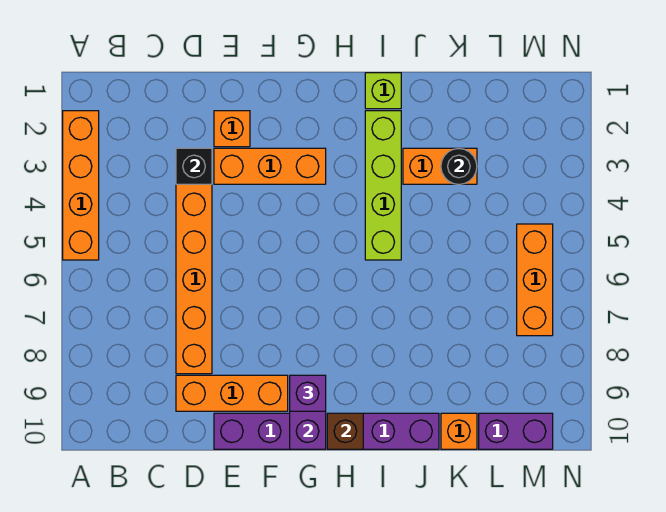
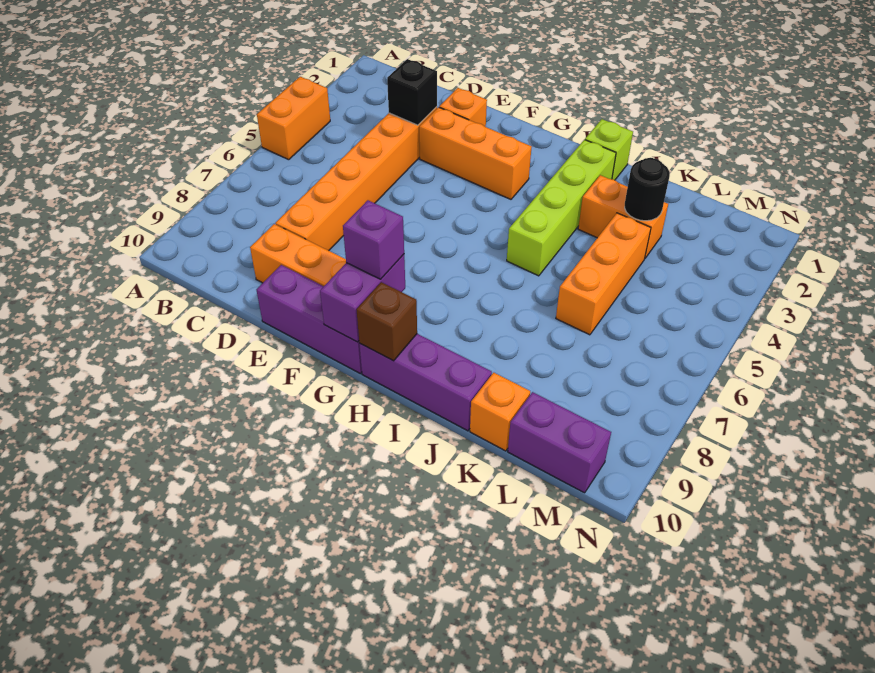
orange 1x4 brick [63,111,99,260] -> orange 1x2 brick [257,77,330,160]
orange 1x3 brick [517,224,553,336] -> orange 1x3 brick moved to [556,213,651,335]

